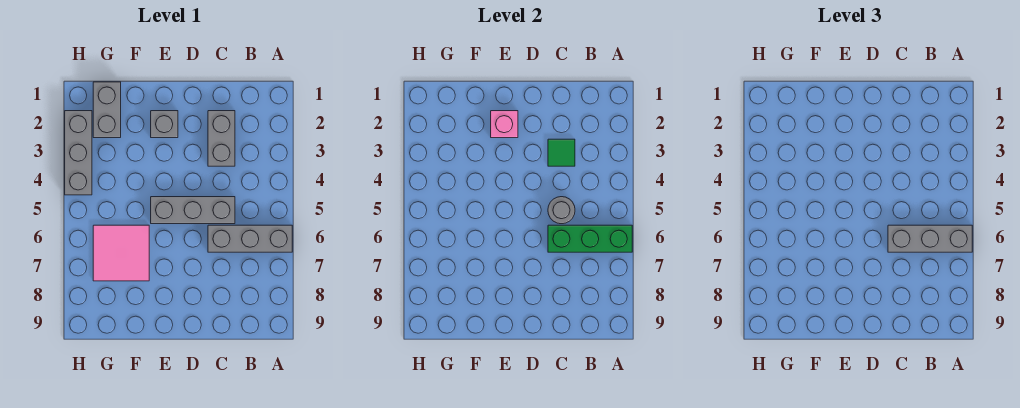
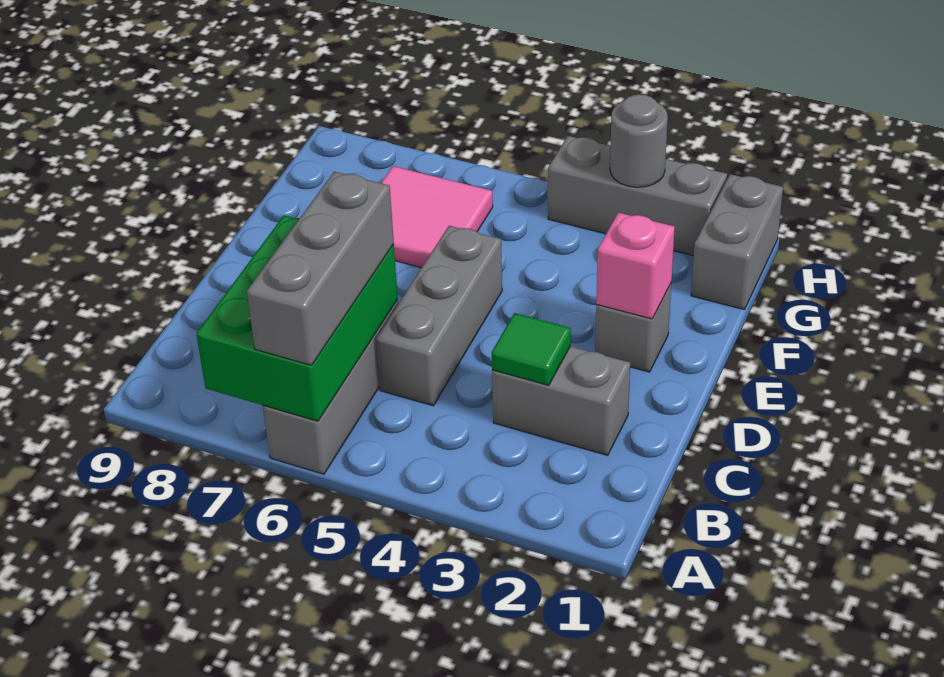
green 1x3 brick [548,225,632,252] -> green 2x3 brick [196,216,398,421]
grey 1x1 round brick [548,197,575,224] -> grey 1x1 round brick moved to [610,94,668,187]
grey 1x2 brick [93,82,121,138] -> grey 1x2 brick turned to [691,174,783,310]

